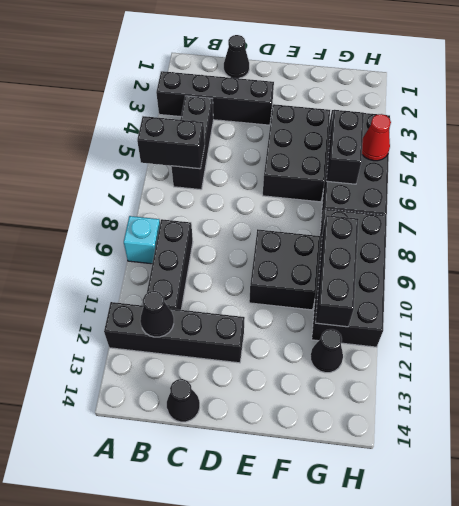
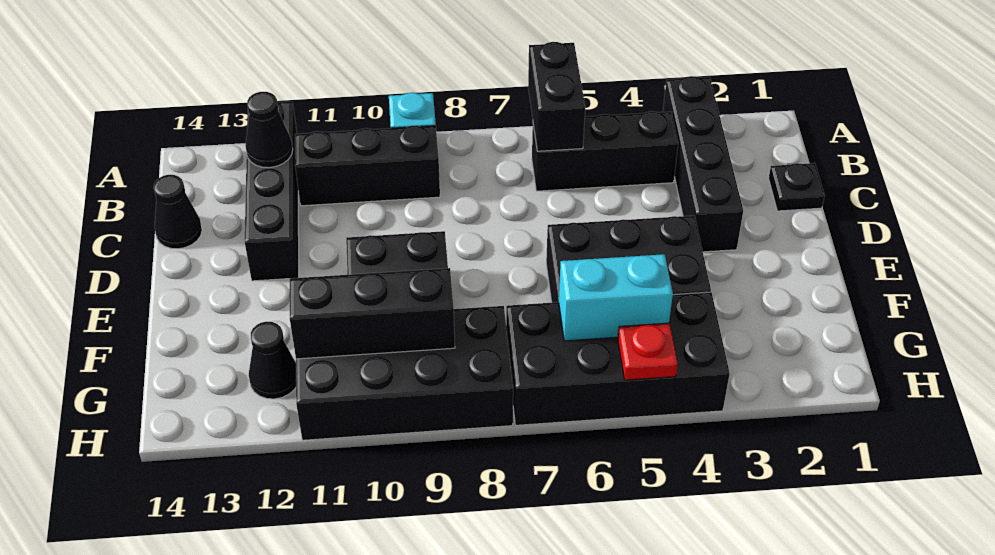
black 1x1 cone [224,35,249,78] -> black 1x1 plate [769,163,825,211]
black 1x2 brick [326,110,364,184] -> cyan 1x2 brick [558,254,673,341]
red 1x1 cone [362,114,391,161] -> red 1x1 plate [618,323,678,380]

